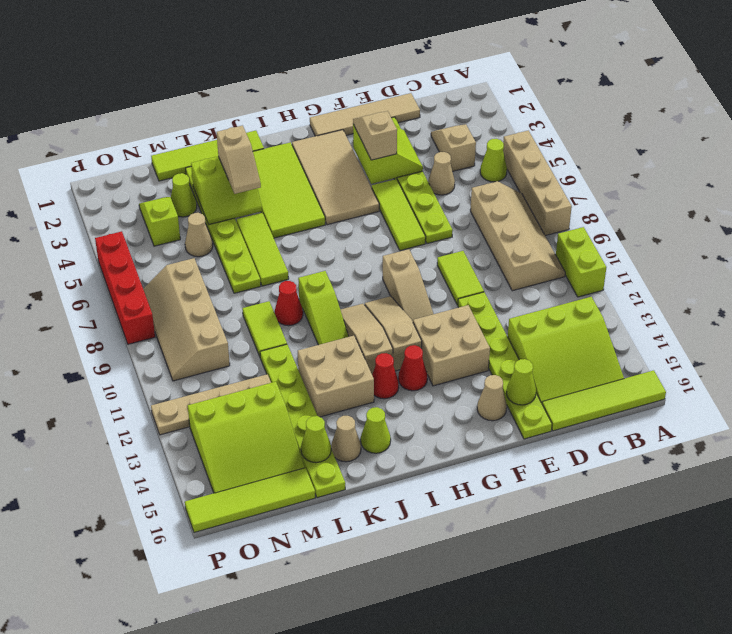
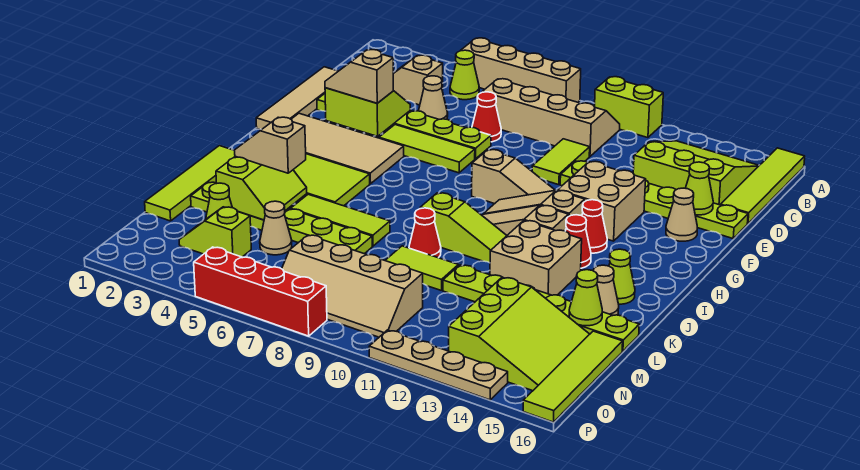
lime 3x3 slope [508,297,624,403] -> lime 3x3 slope turned to [633,141,759,205]
none -> red 1x1 cone [472,92,501,142]
lime 1x2 tile [437,251,484,305] -> lime 1x2 tile turned to [532,139,590,185]
tan 1x2 slope [217,126,261,194] -> tan 1x2 slope turned to [235,117,306,173]
tan 1x4 plate [151,374,271,435] -> tan 1x4 plate turned to [369,330,508,400]

